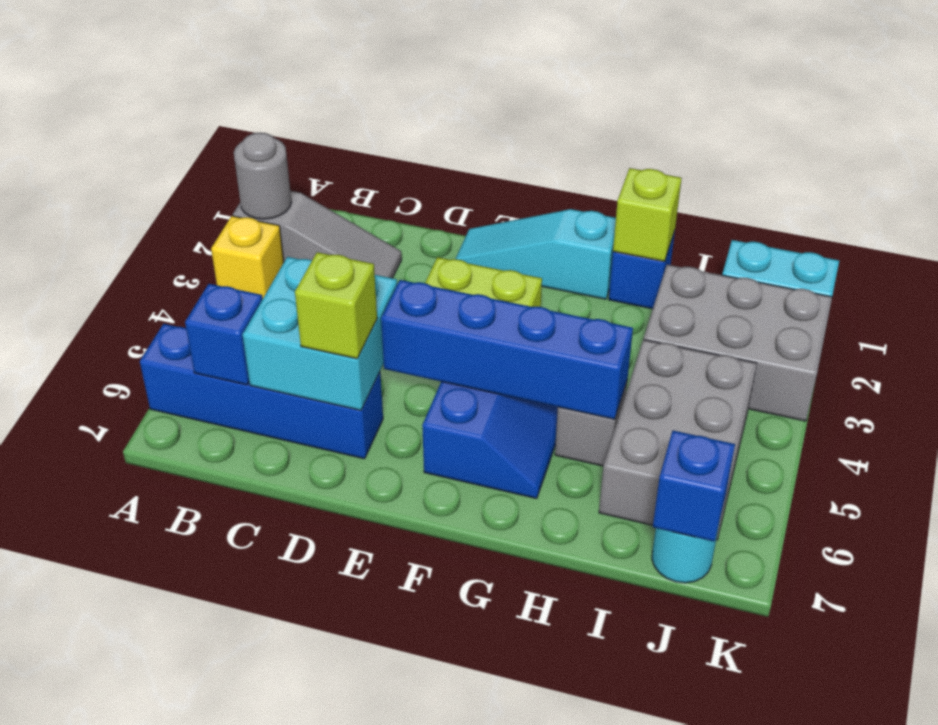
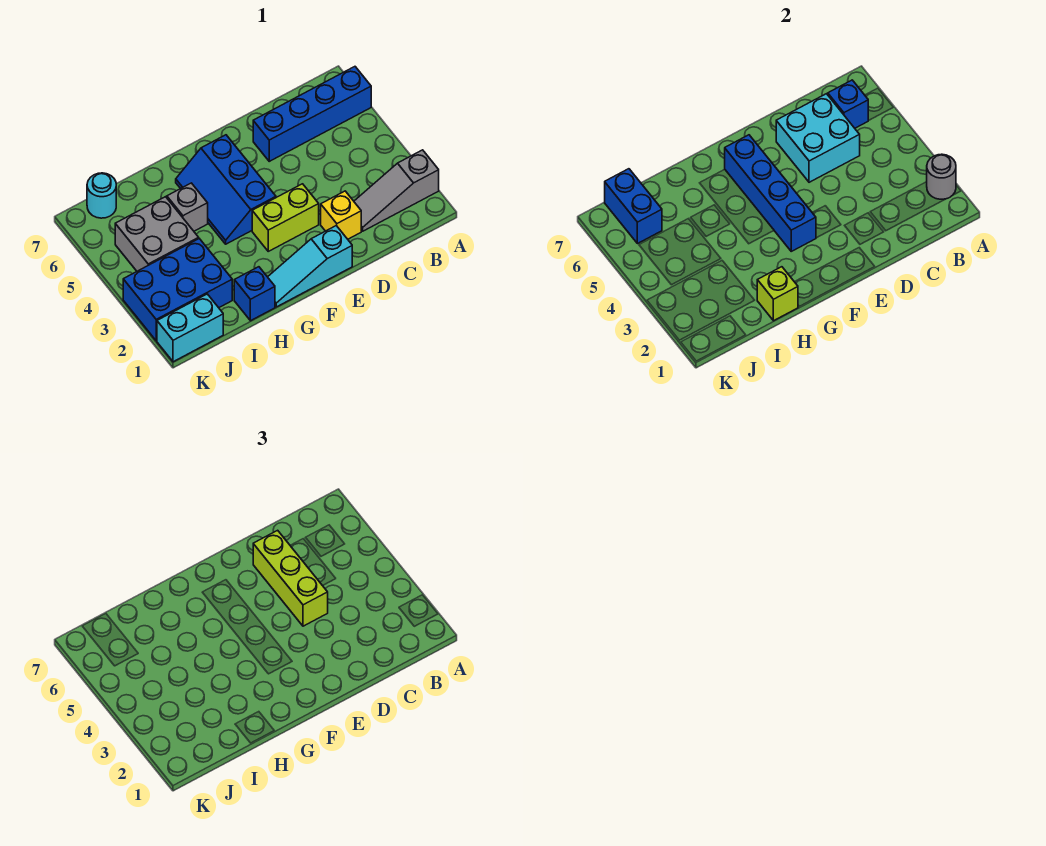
yellow 1x1 brick [211,216,284,298] -> yellow 1x1 brick moved to [321,191,361,239]
lime 1x1 brick [295,252,377,359] -> lime 1x3 brick [253,530,328,626]
cyan 1x3 slope [456,209,616,299] -> cyan 1x3 slope turned to [268,226,352,307]
blue 1x4 brick [381,280,633,419] -> blue 1x4 brick turned to [725,135,816,251]
grey 2x3 brick [644,264,832,421] -> blue 2x3 brick [123,239,232,341]
grey 2x3 brick [599,339,757,540] -> grey 2x2 brick [115,197,199,271]
blue 1x1 brick [653,431,735,541] -> blue 1x2 brick [605,169,662,244]

